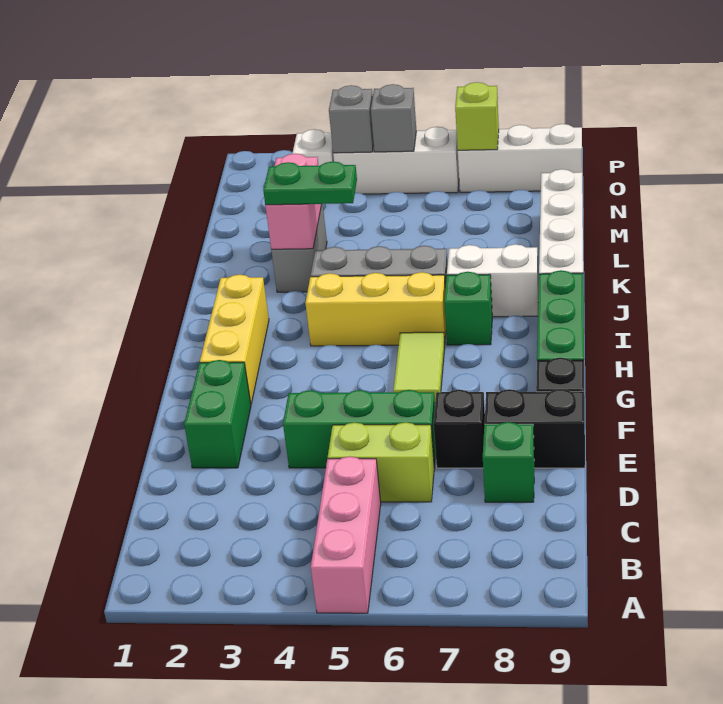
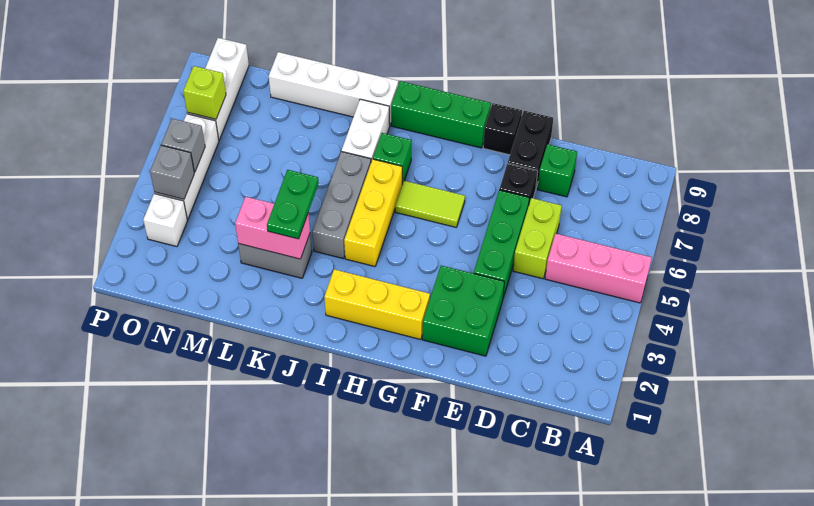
green 1x2 brick [184,360,251,468] -> green 2x2 brick [422,266,504,356]

